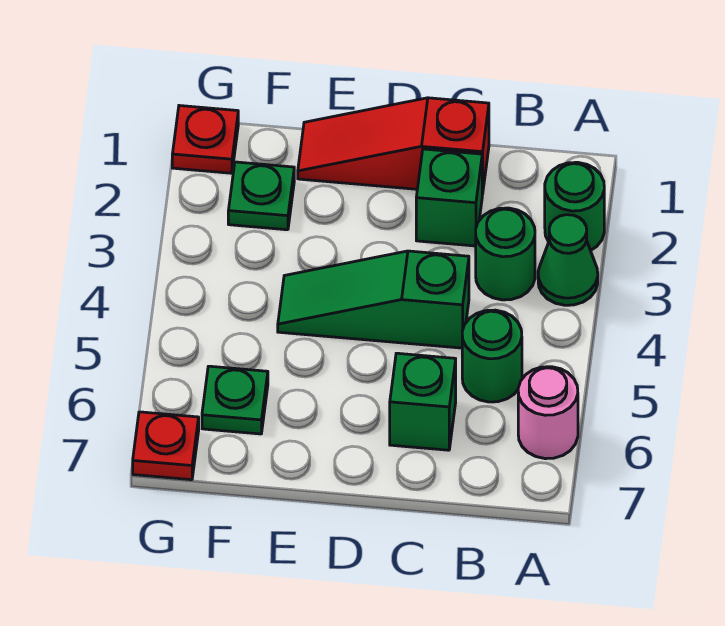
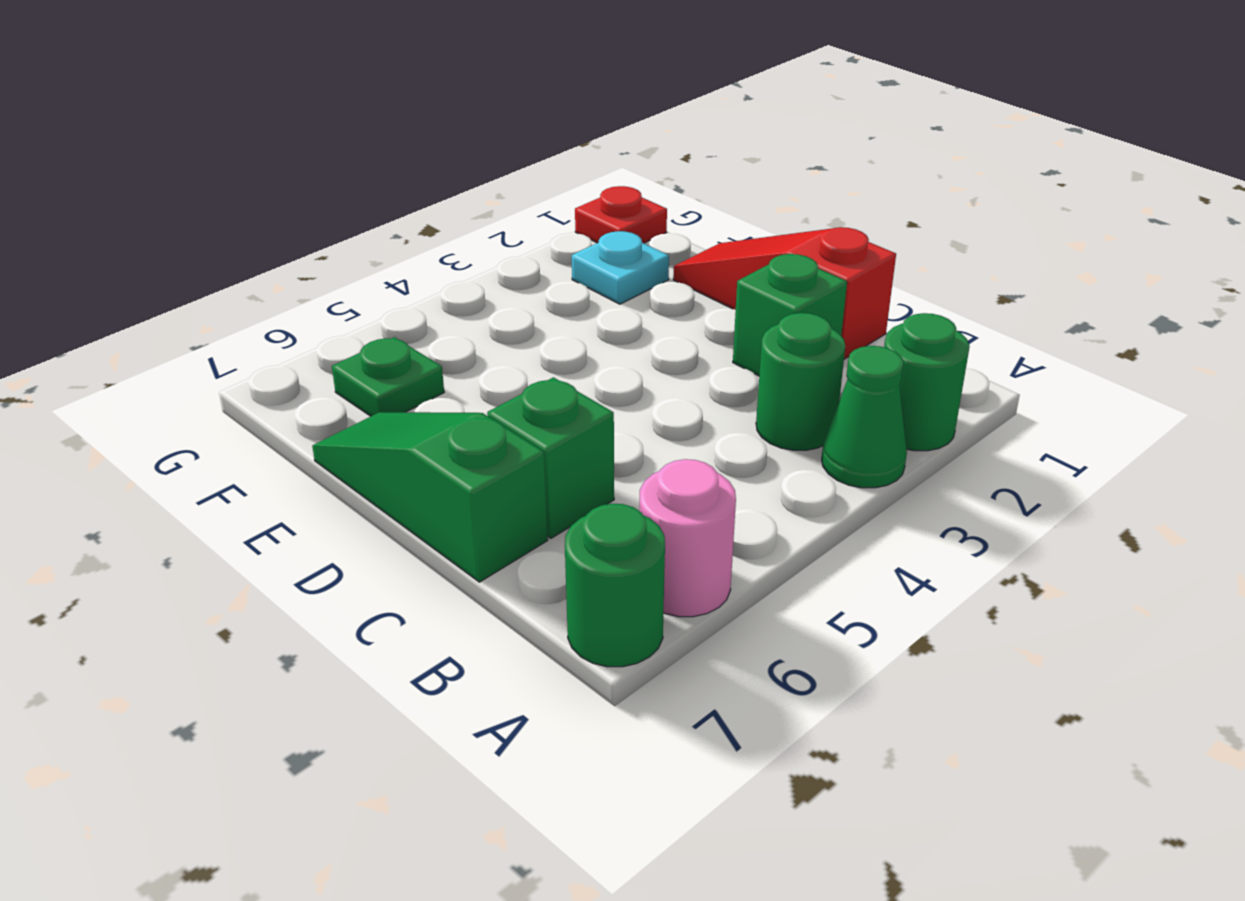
green 1x1 round brick [462,310,522,402] -> green 1x1 round brick moved to [565,504,665,667]
green 1x3 slope [278,251,469,348] -> green 1x3 slope moved to [312,412,548,582]
green 1x1 plate [228,162,294,230] -> cyan 1x1 plate [572,231,669,304]
red 1x1 plate [133,412,199,480] -> none

